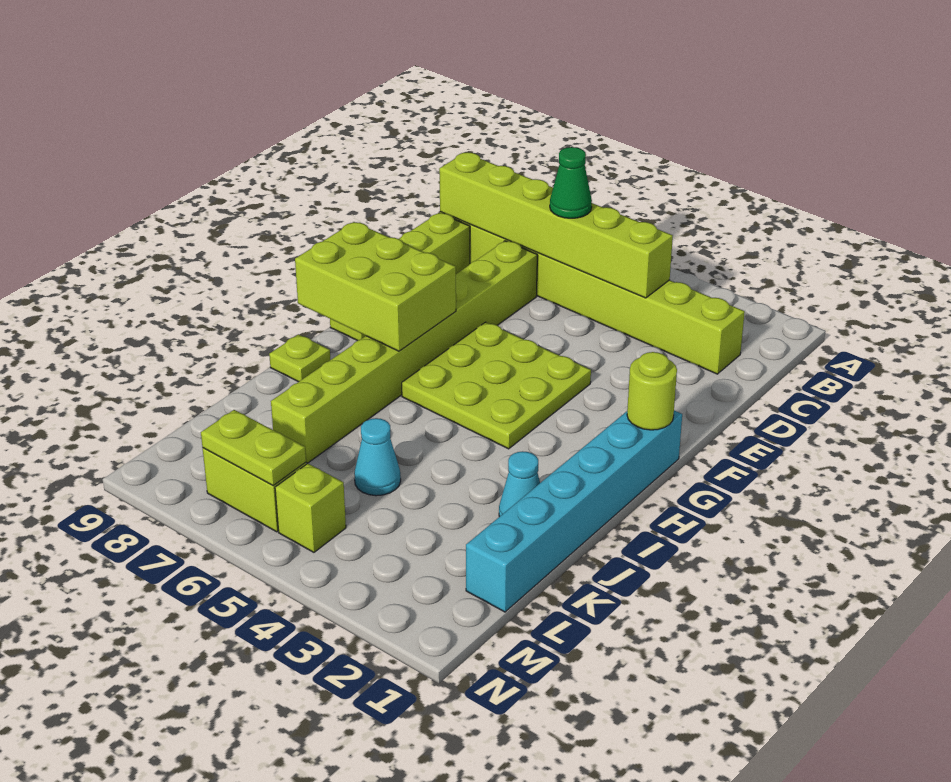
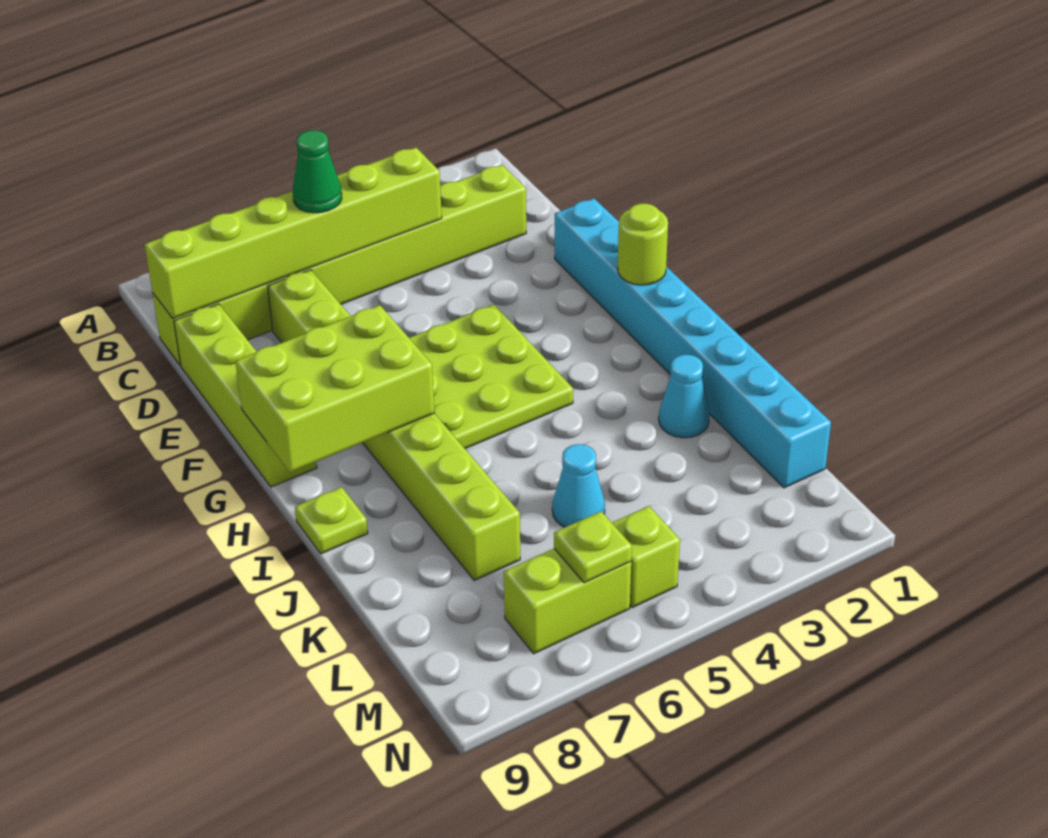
cyan 1x6 brick [466,410,682,612] -> cyan 1x8 brick [555,199,831,488]
lime 1x2 plate [201,410,306,486] -> lime 1x1 plate [554,512,632,583]

